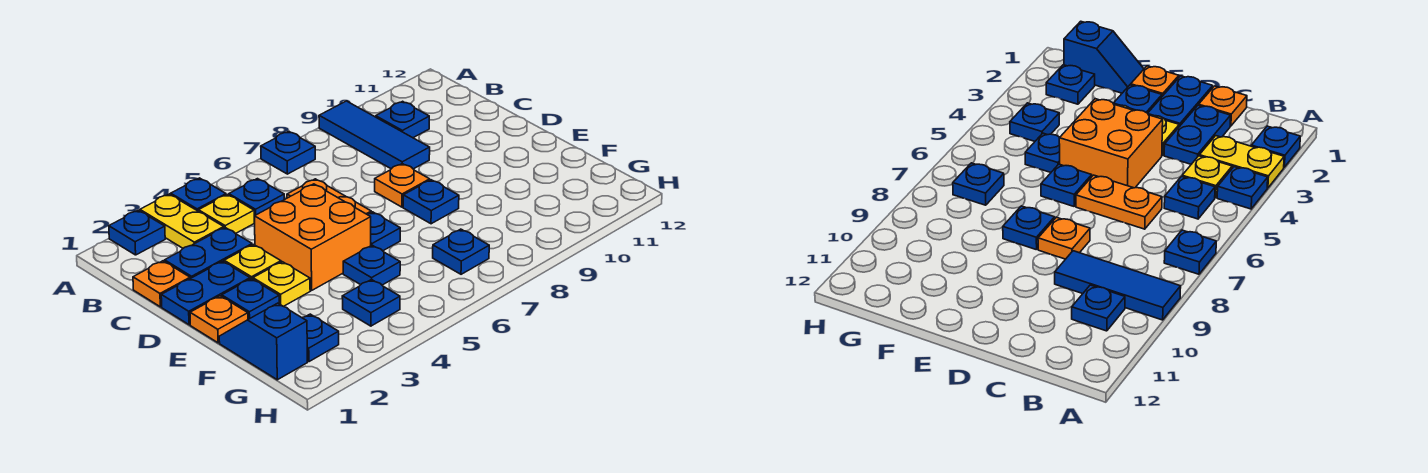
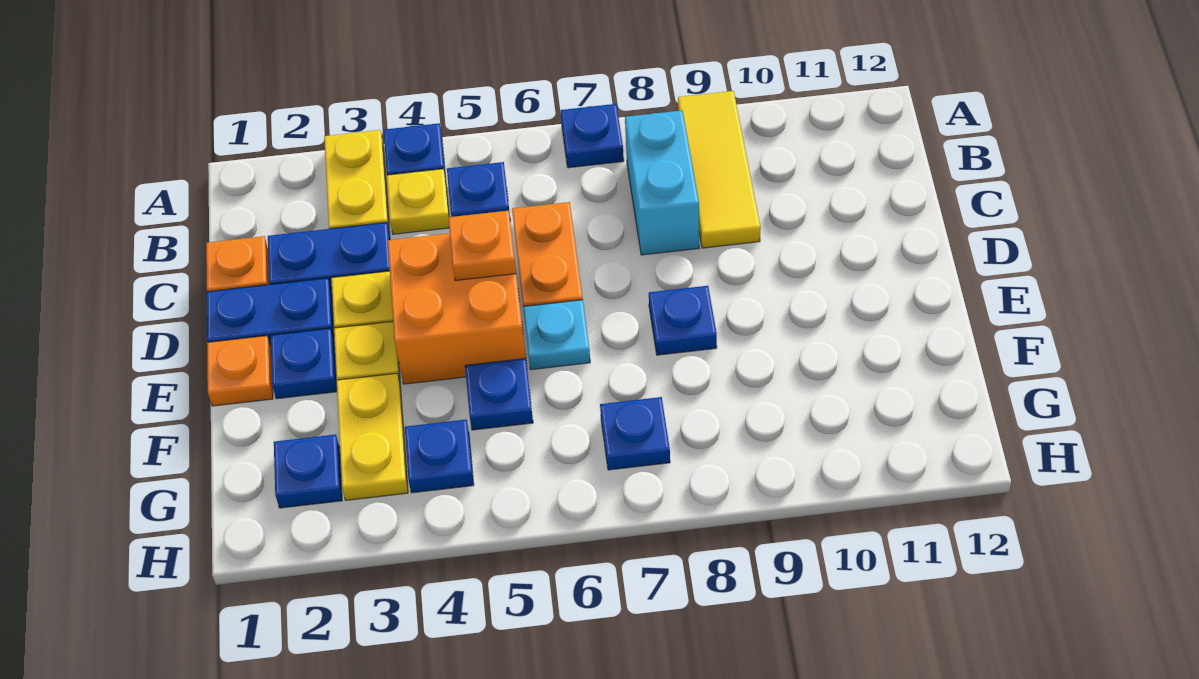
blue 1x1 plate [109,210,165,255] -> none
blue 1x3 tile [319,101,430,169] -> yellow 1x3 tile [678,91,761,248]
none -> cyan 1x2 brick [625,110,699,255]
blue 1x1 plate [376,101,429,138] -> none
orange 1x1 plate [375,164,430,207] -> orange 1x1 plate moved to [448,211,516,281]
blue 1x1 plate [367,212,400,251] -> cyan 1x1 plate [523,300,590,370]
blue 1x2 slope [219,303,307,380] -> none
none -> yellow 1x2 plate [337,373,408,500]

